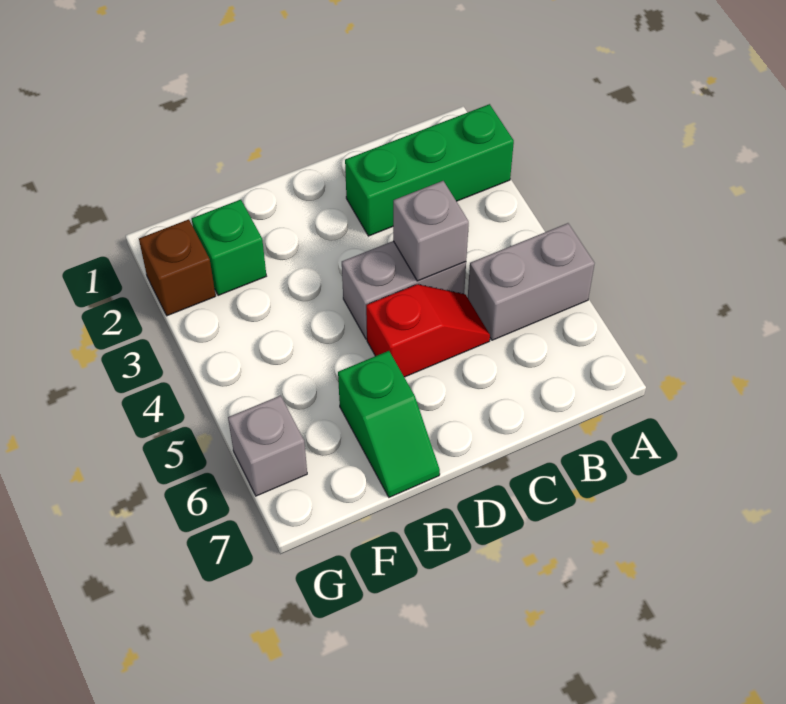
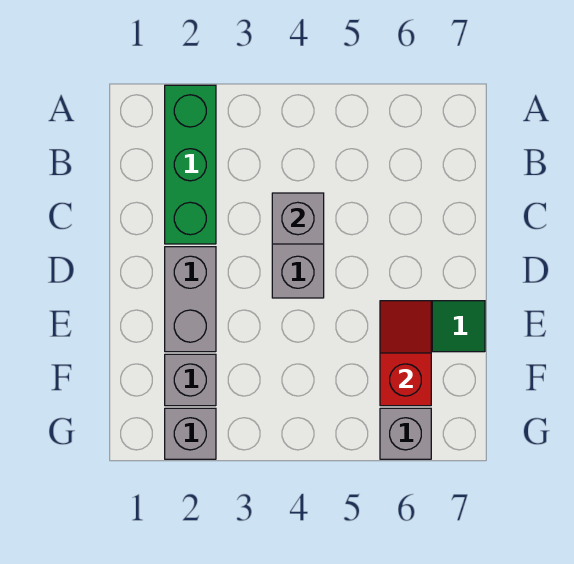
grey 1x2 brick [468,223,595,340] -> grey 1x2 brick moved to [165,247,216,352]
red 1x2 slope [366,284,490,377] -> red 1x2 slope moved to [380,301,431,406]
green 1x1 brick [192,200,266,296] -> grey 1x1 brick [165,354,216,406]
brown 1x1 brick [139,219,216,316] -> grey 1x1 brick [165,408,216,459]

